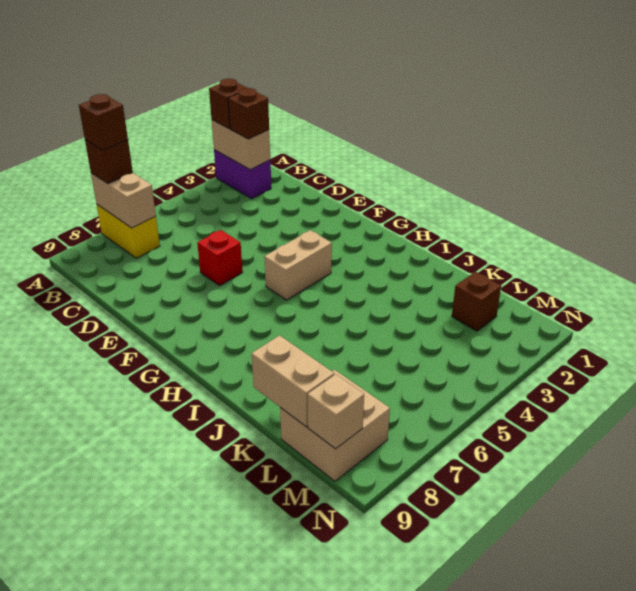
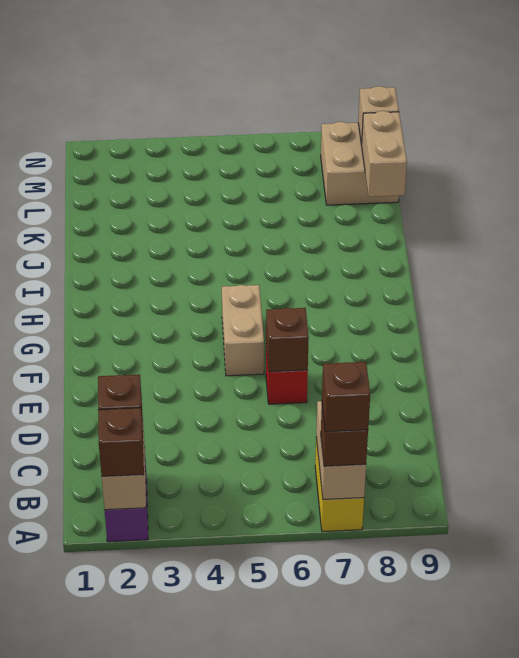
tan 1x2 brick [264,230,332,300] -> tan 1x2 brick turned to [222,285,264,376]
brown 1x1 brick [452,272,501,331] -> brown 1x1 brick moved to [266,308,309,372]

